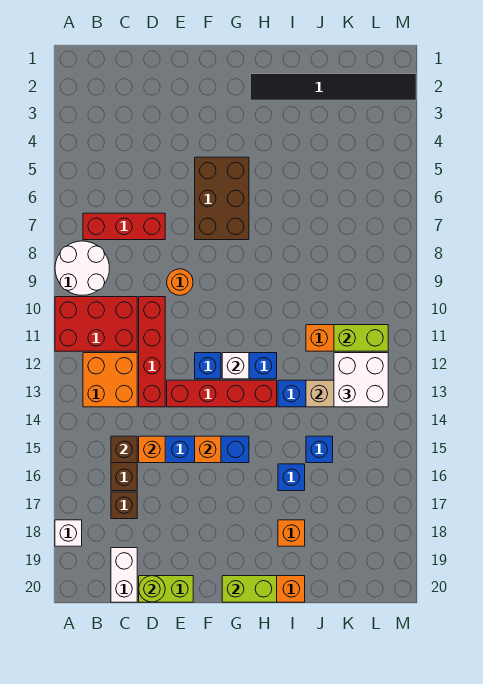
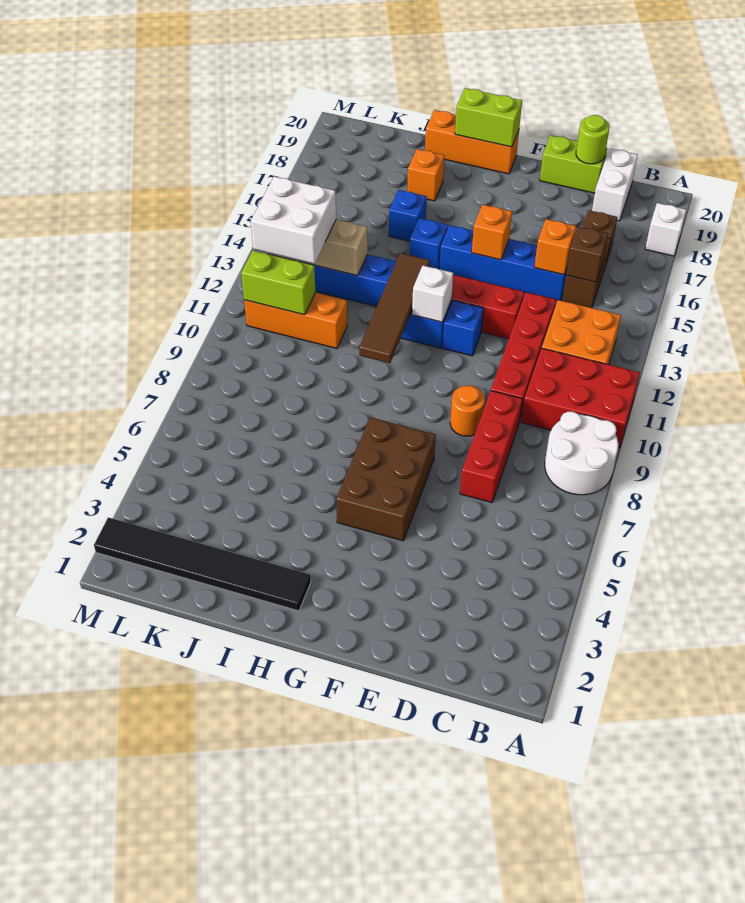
red 1x3 brick [83,213,165,240] -> red 1x3 brick turned to [460,391,522,503]
none -> brown 1x4 tile [359,253,430,363]
blue 1x1 brick [306,436,333,463] -> blue 1x1 brick moved to [409,218,448,269]

